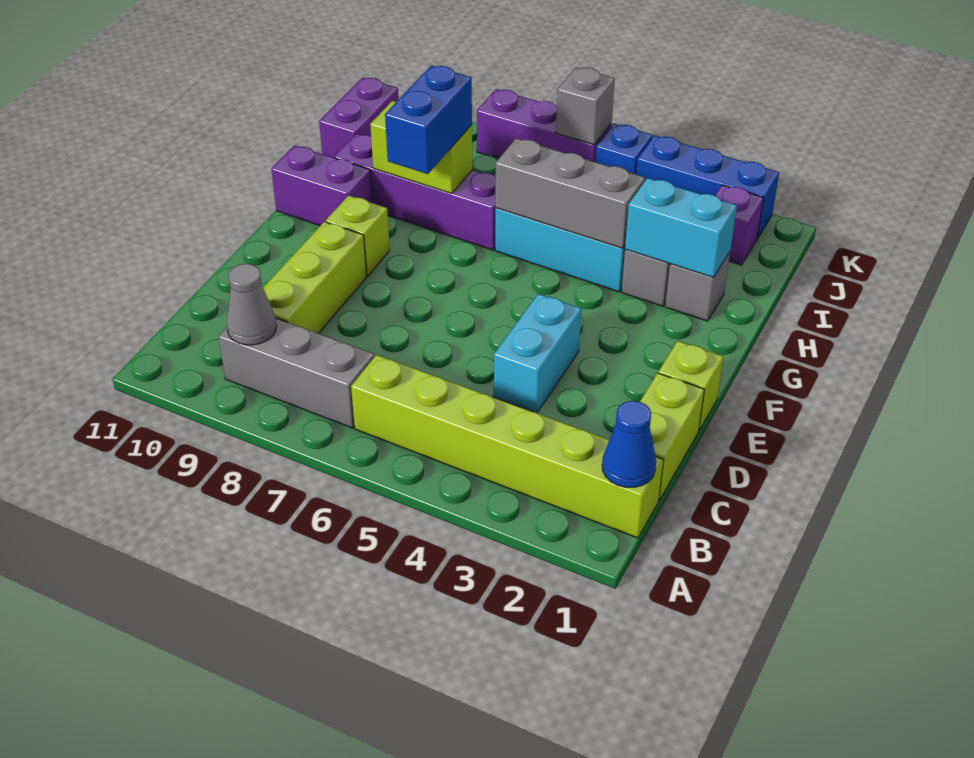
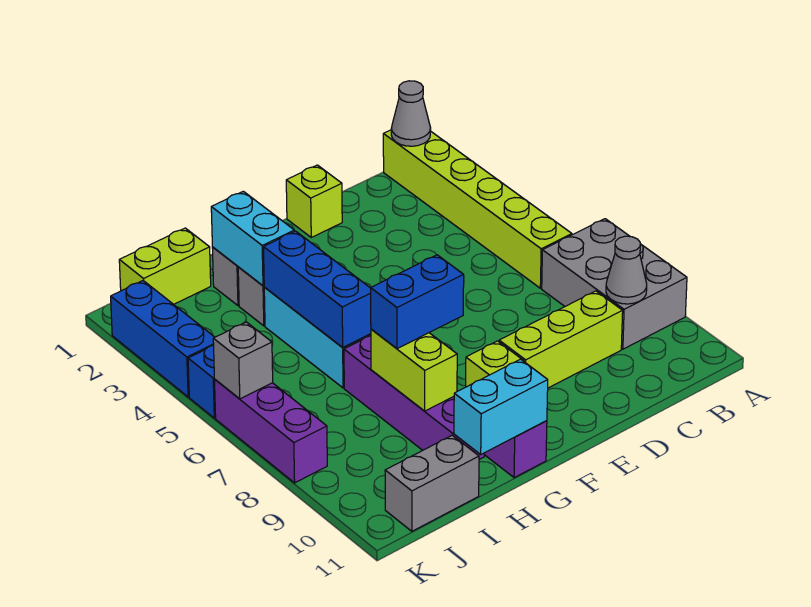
blue 1x1 cone [602,401,656,487] -> grey 1x1 cone [391,81,431,146]
grey 1x3 brick [218,318,374,428] -> grey 2x3 brick [542,219,687,349]
lime 1x2 brick [640,373,704,500] -> lime 1x2 brick moved to [119,228,211,304]
cyan 1x2 brick [494,294,581,413] -> cyan 1x2 brick moved to [454,359,548,454]
grey 1x3 brick [495,138,645,248] -> blue 1x3 brick [263,231,371,348]
purple 1x2 brick [319,77,398,158] -> grey 1x2 brick [385,435,479,531]
purple 1x1 brick [715,185,763,265] -> none

